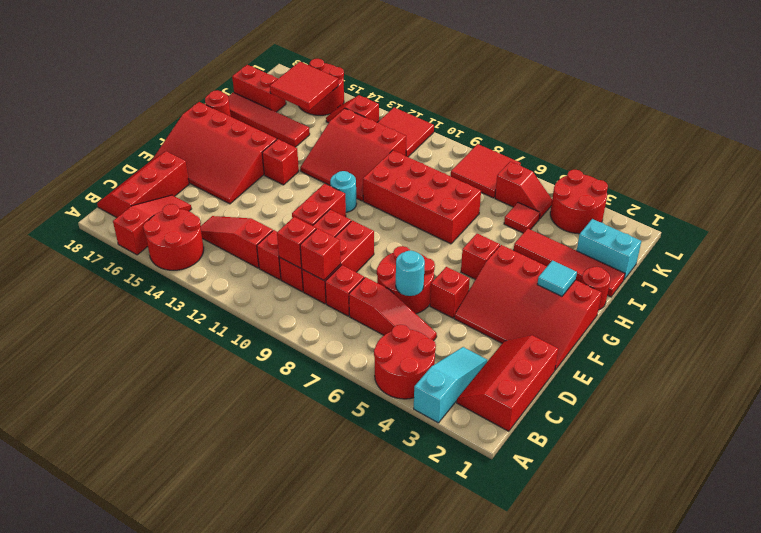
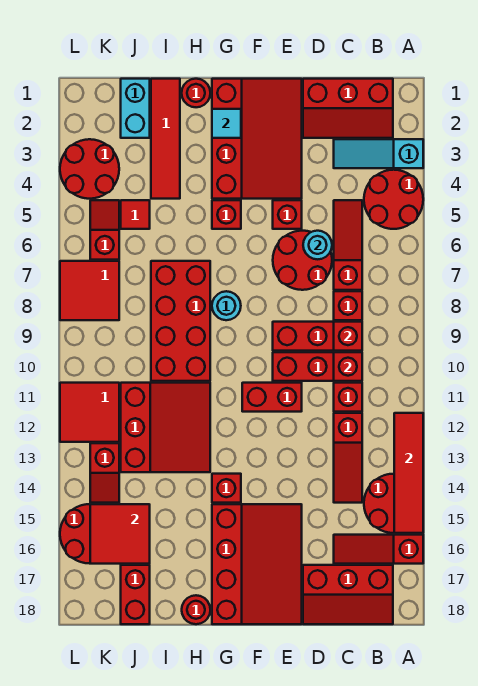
cyan 1x1 round brick [330,171,357,212] -> cyan 1x1 round brick moved to [212,291,241,320]
red 1x4 tile [228,92,310,147] -> red 1x4 tile moved to [394,413,423,533]

